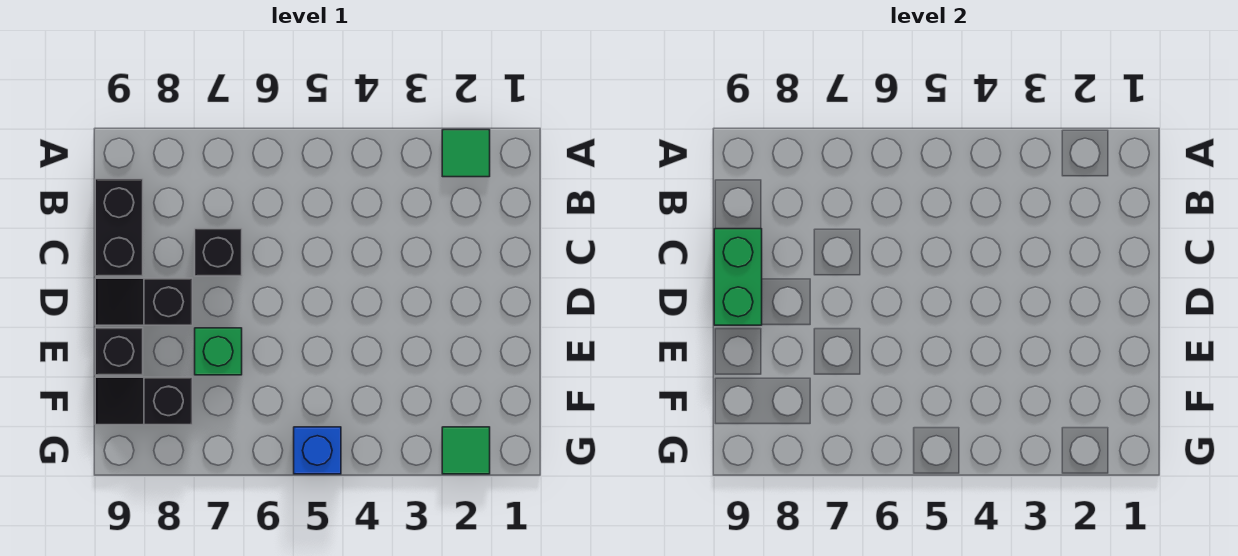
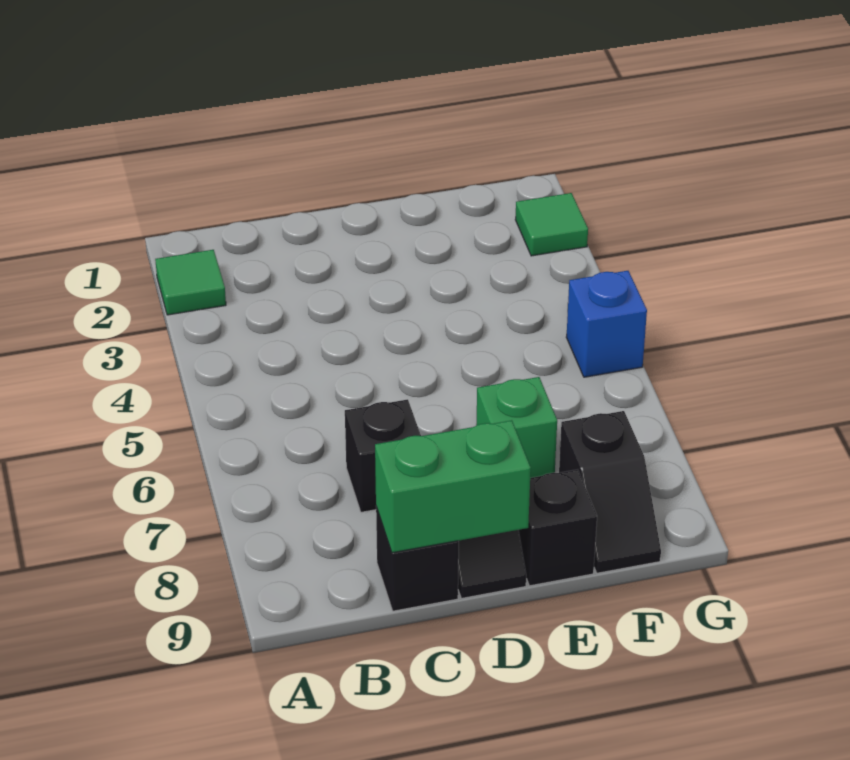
black 1x2 brick [95,179,143,276] -> black 1x1 brick [376,507,459,611]

